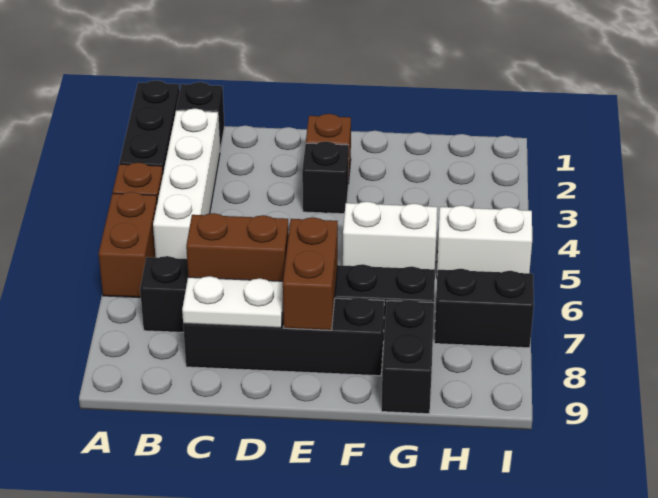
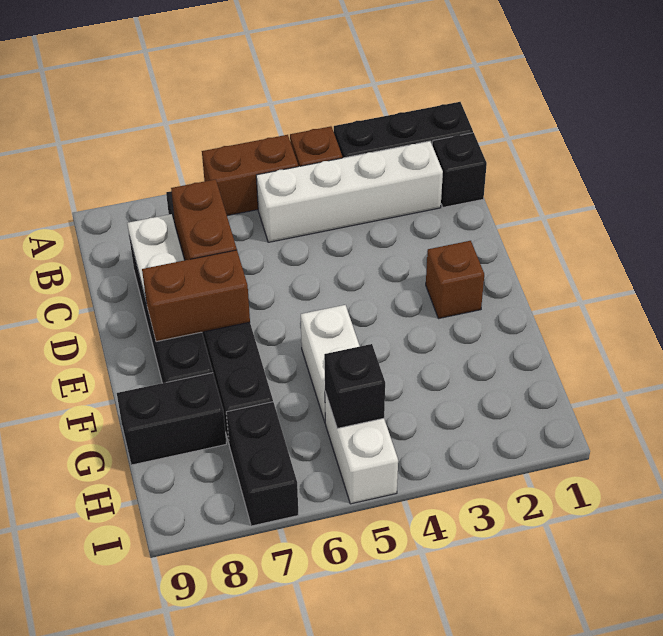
black 1x1 brick [302,141,349,214] -> black 1x1 brick moved to [324,344,385,428]

